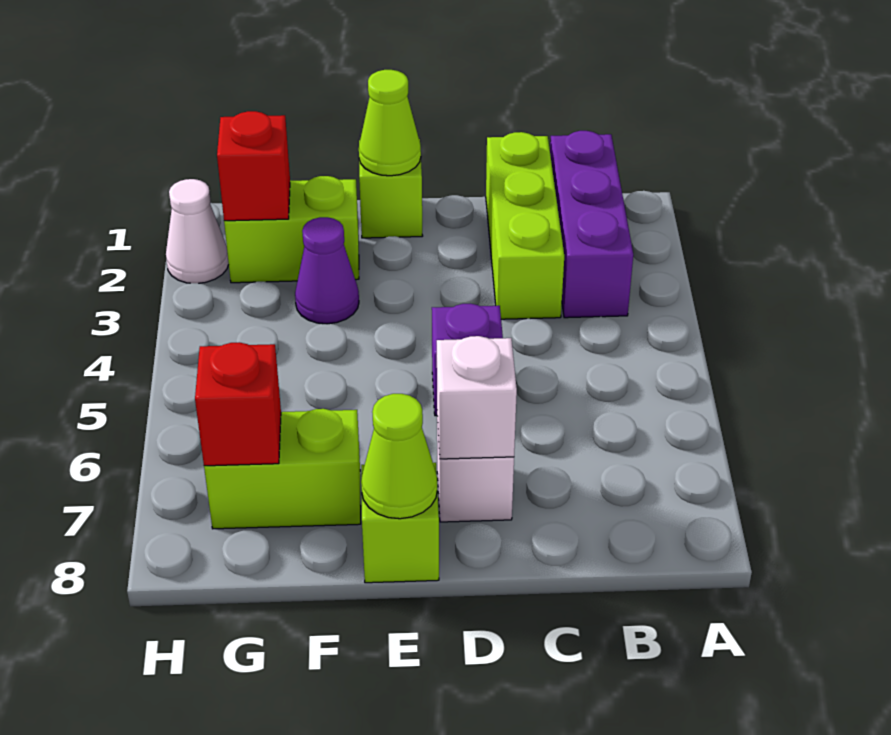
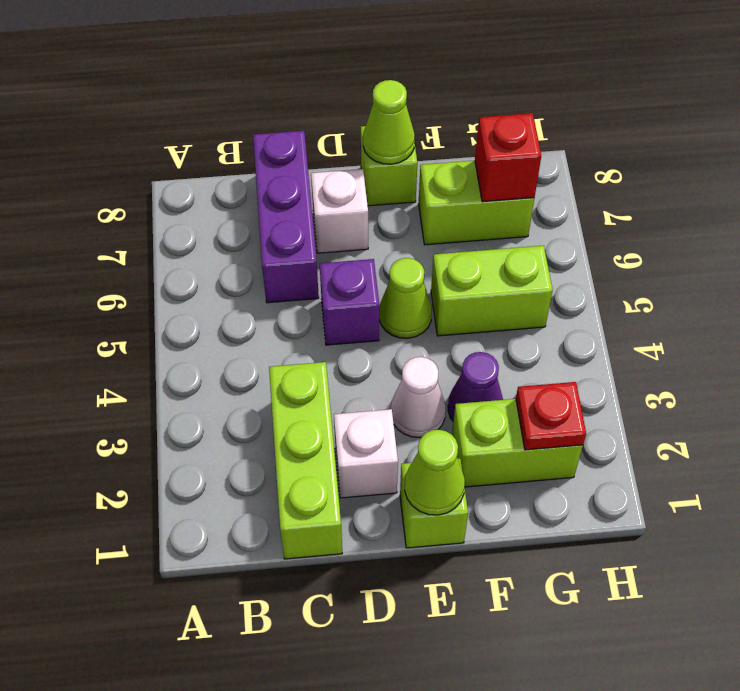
purple 1x3 brick [550,131,633,318] -> purple 1x3 brick moved to [253,131,319,303]
white 1x1 brick [437,336,517,459] -> white 1x1 brick moved to [334,409,398,498]
none -> lime 1x1 cone [379,258,432,338]
none -> lime 1x2 brick [431,246,553,336]
red 1x1 brick [217,111,290,221] -> red 1x1 plate [516,382,586,450]
white 1x1 cone [166,179,229,283] -> white 1x1 cone moved to [391,357,446,437]

